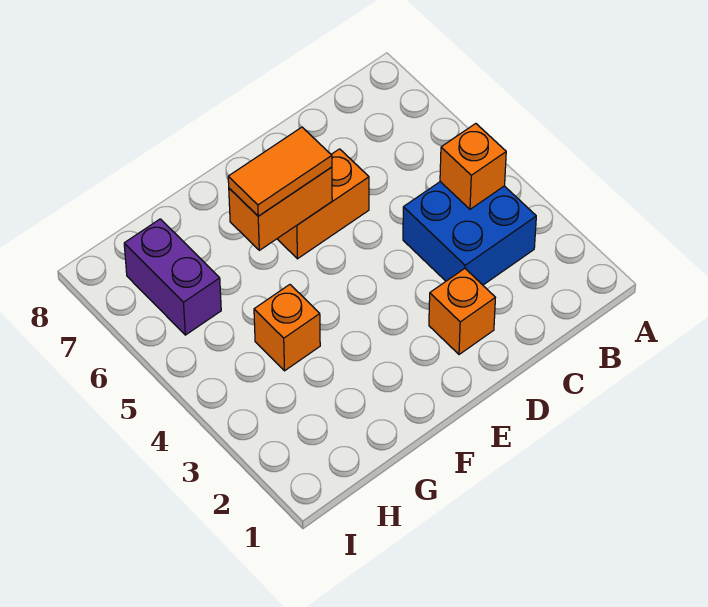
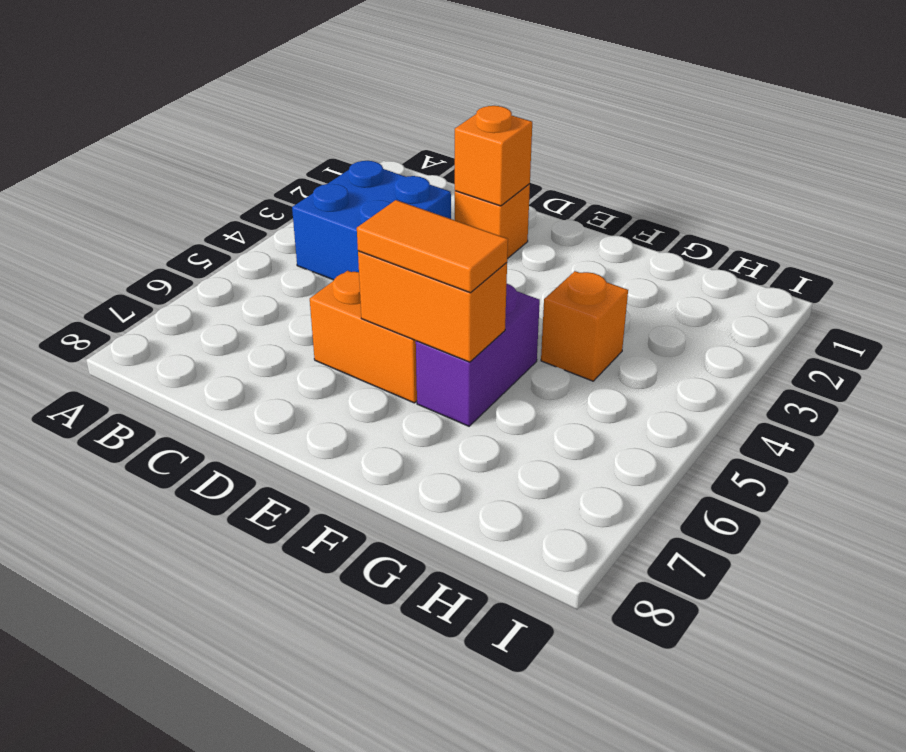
orange 1x1 brick [440,124,506,209] -> orange 1x1 brick moved to [455,106,532,206]
purple 1x2 brick [124,219,221,335] -> purple 1x2 brick moved to [416,284,540,426]

